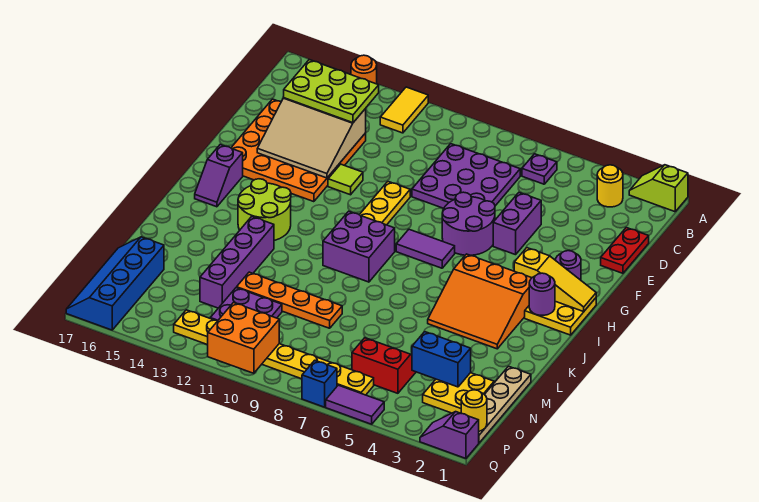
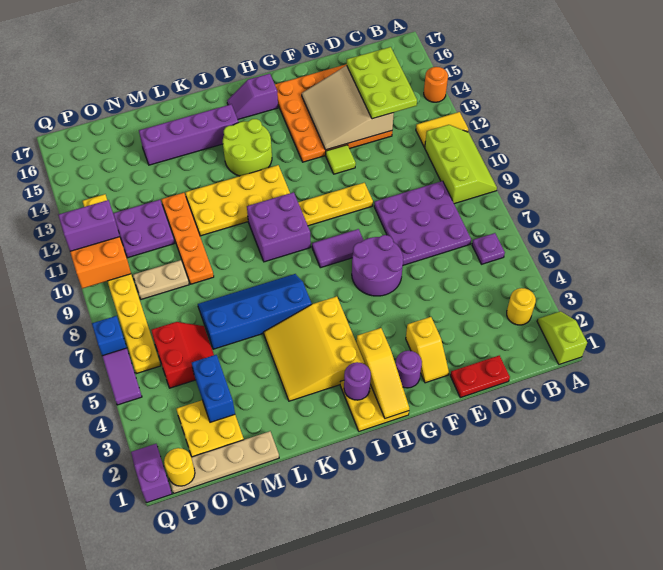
none -> lime 2x3 slope [425,125,497,204]
purple 1x2 brick [493,193,541,255] -> purple 1x2 brick moved to [58,200,120,251]
none -> yellow 1x2 slope [406,317,449,383]
purple 1x2 tile [396,229,455,268] -> purple 1x2 tile turned to [312,229,364,268]
orange 3x3 slope [428,254,531,349] -> yellow 3x3 slope [264,296,365,401]
none -> yellow 2x4 plate [185,165,290,236]
purple 1x4 brick [200,217,274,308] -> purple 1x4 brick moved to [139,104,239,165]
none -> tan 1x2 plate [133,260,189,299]
blue 2x4 slope [66,237,164,330] -> blue 2x4 slope moved to [198,274,312,349]

